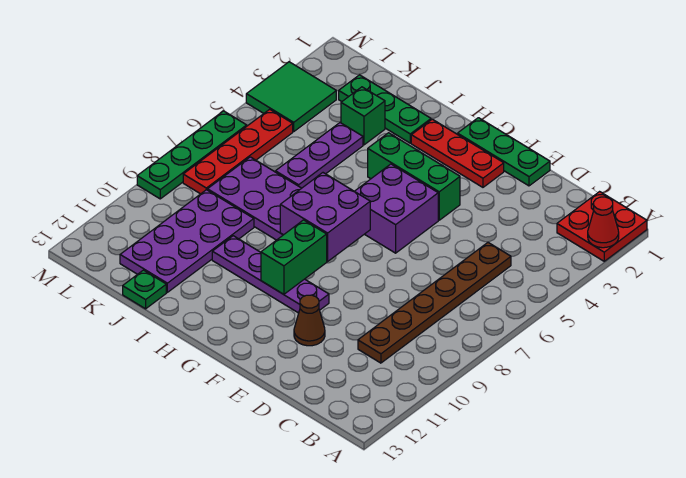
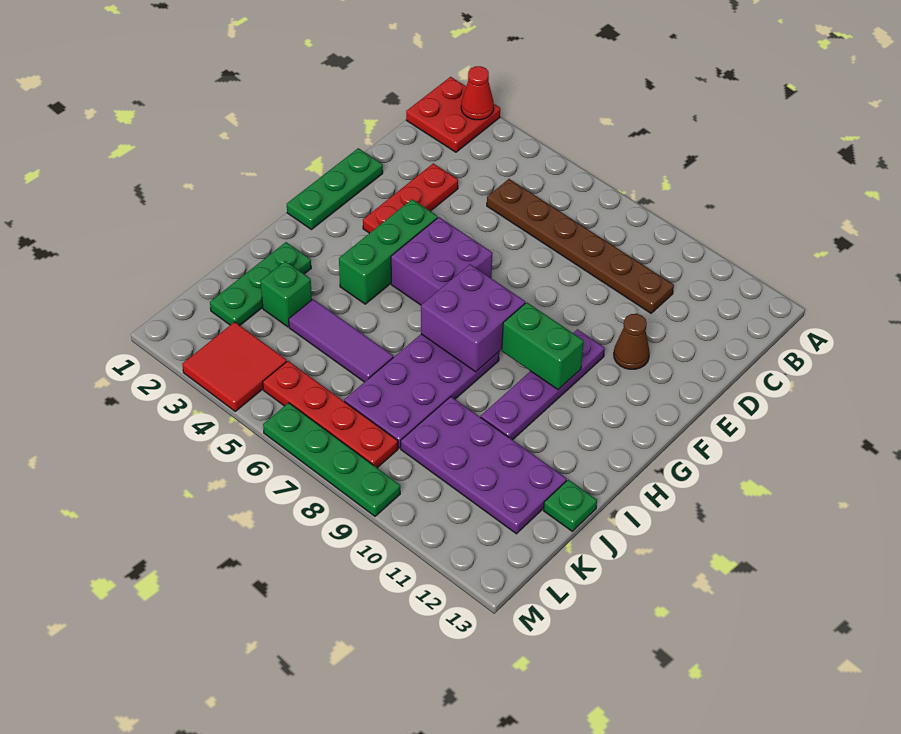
red 1x3 plate [411,119,504,187] -> red 1x3 plate moved to [363,163,458,233]
purple 1x3 plate [276,123,363,188] -> purple 1x3 tile [289,299,393,382]
green 2x2 tile [246,62,336,131] -> red 2x2 tile [182,322,287,411]

